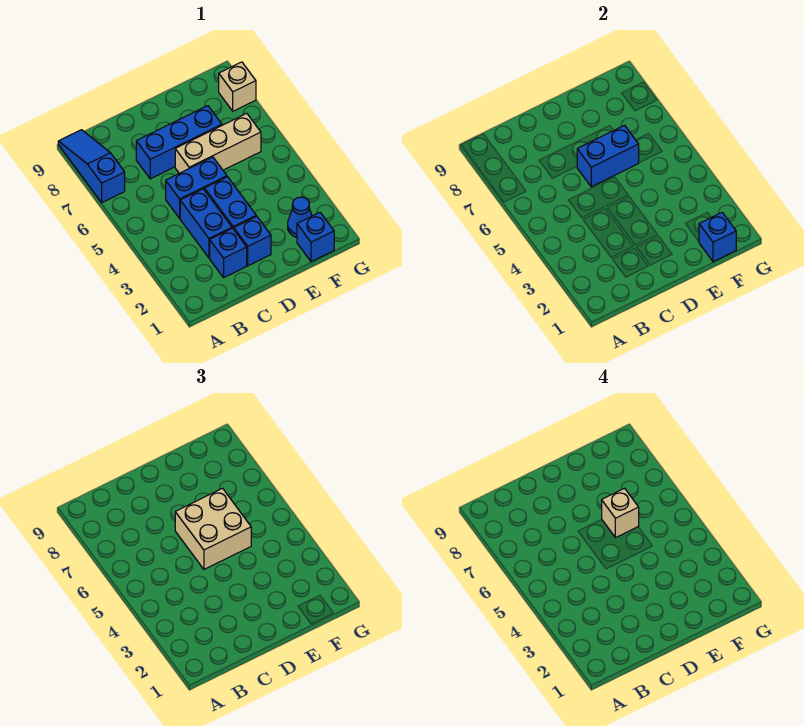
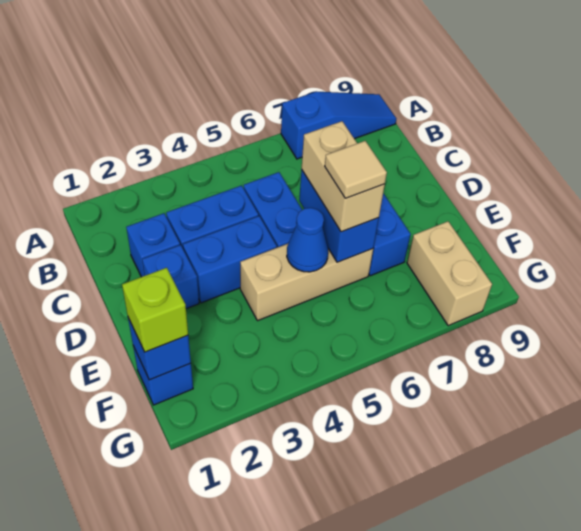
tan 2x2 brick [175,488,251,569] -> tan 1x2 brick [302,121,385,232]
tan 1x3 brick [175,113,261,173] -> tan 1x3 brick turned to [240,244,373,321]
tan 1x1 brick [602,488,639,538] -> tan 1x1 tile [325,141,387,198]
none -> lime 1x1 brick [122,268,188,352]
blue 1x1 cone [288,197,312,237] -> blue 1x1 cone moved to [287,208,328,272]
tan 1x1 brick [219,62,256,111] -> tan 1x2 brick [407,221,492,326]

